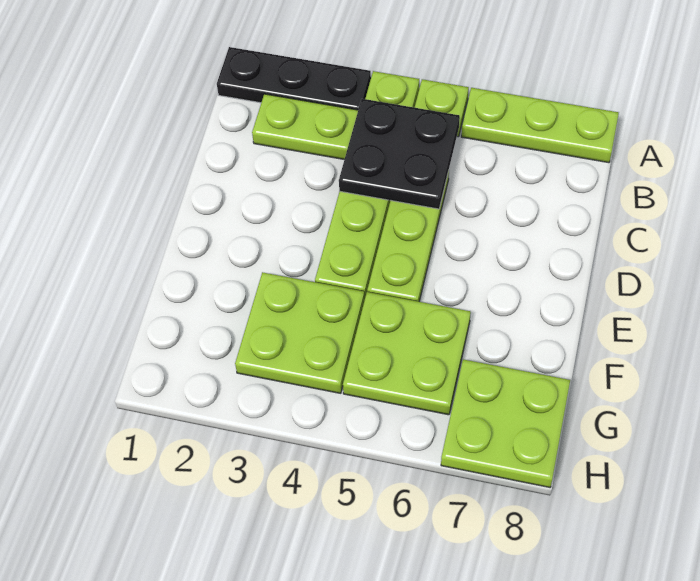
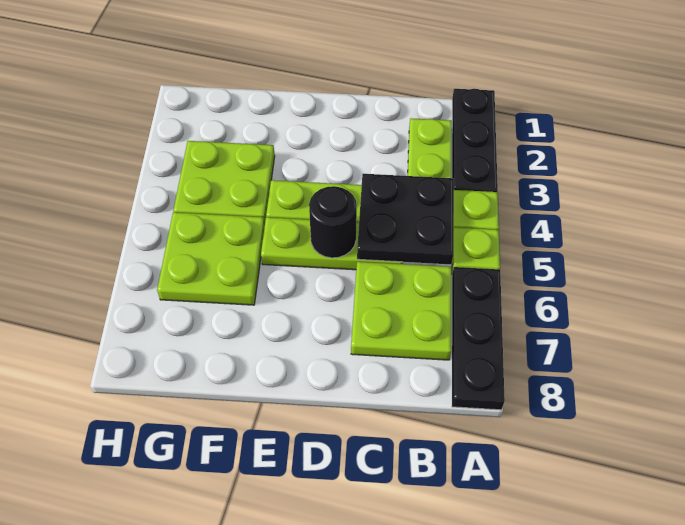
lime 1x3 plate [461,88,619,163] -> black 1x3 plate [452,267,505,410]
none -> black 1x1 round brick [309,186,357,258]
lime 2x2 plate [441,359,570,487] -> lime 2x2 plate moved to [351,262,452,360]

